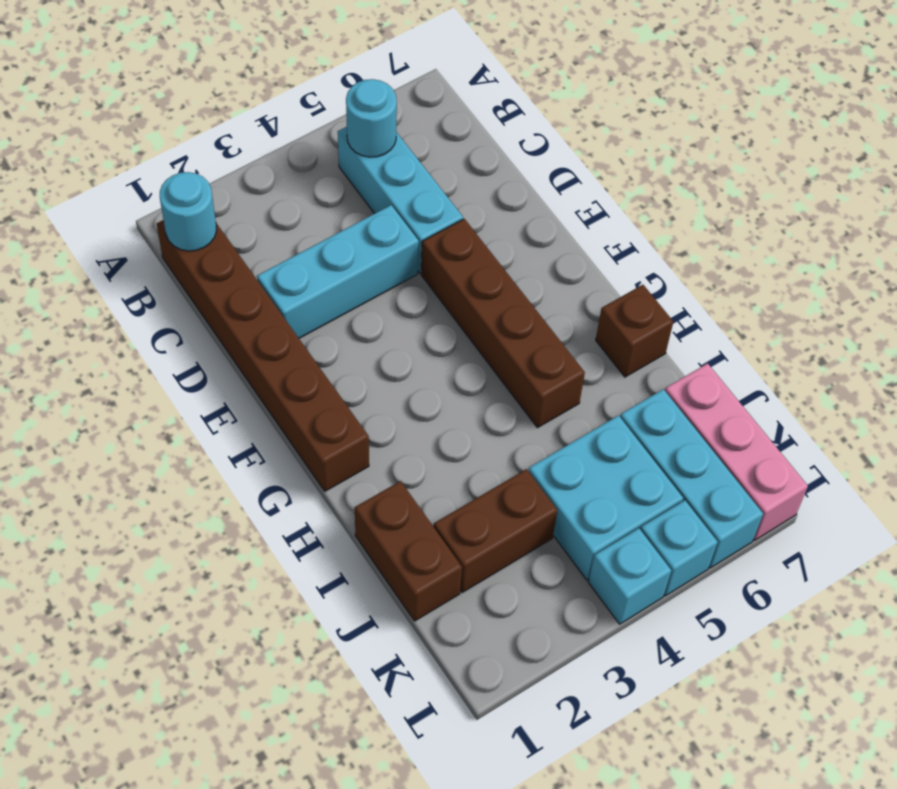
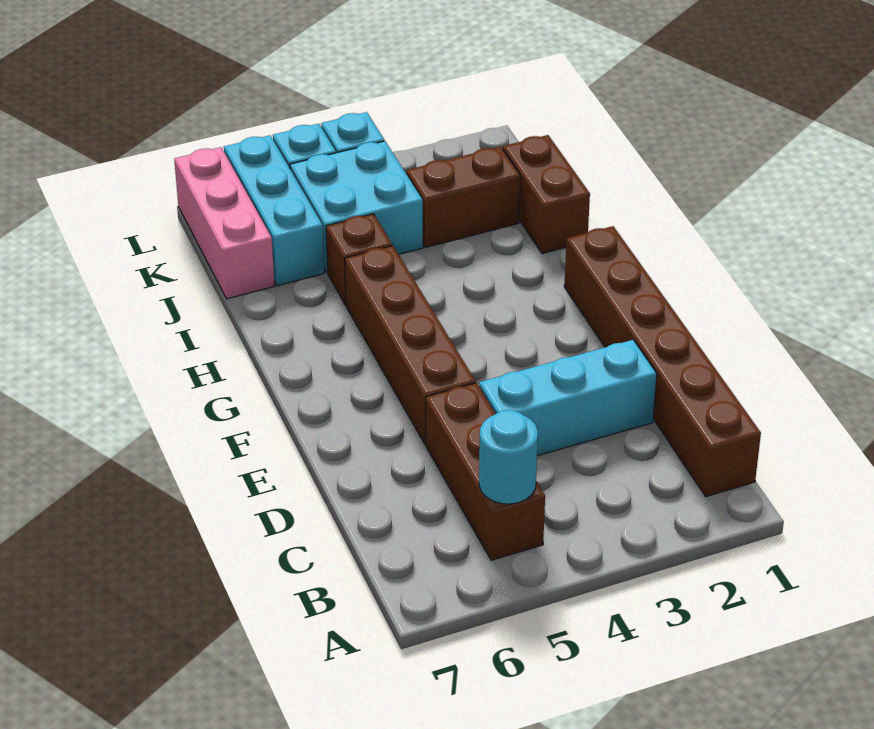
cyan 1x1 round brick [160,172,216,251] -> none
cyan 1x3 brick [338,127,463,273] -> brown 1x3 brick [426,383,545,560]
brown 1x1 brick [596,285,673,377] -> brown 1x1 brick moved to [326,214,392,305]

